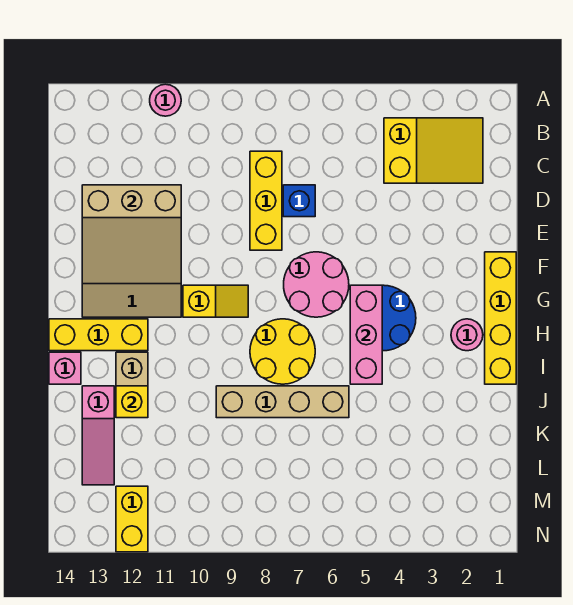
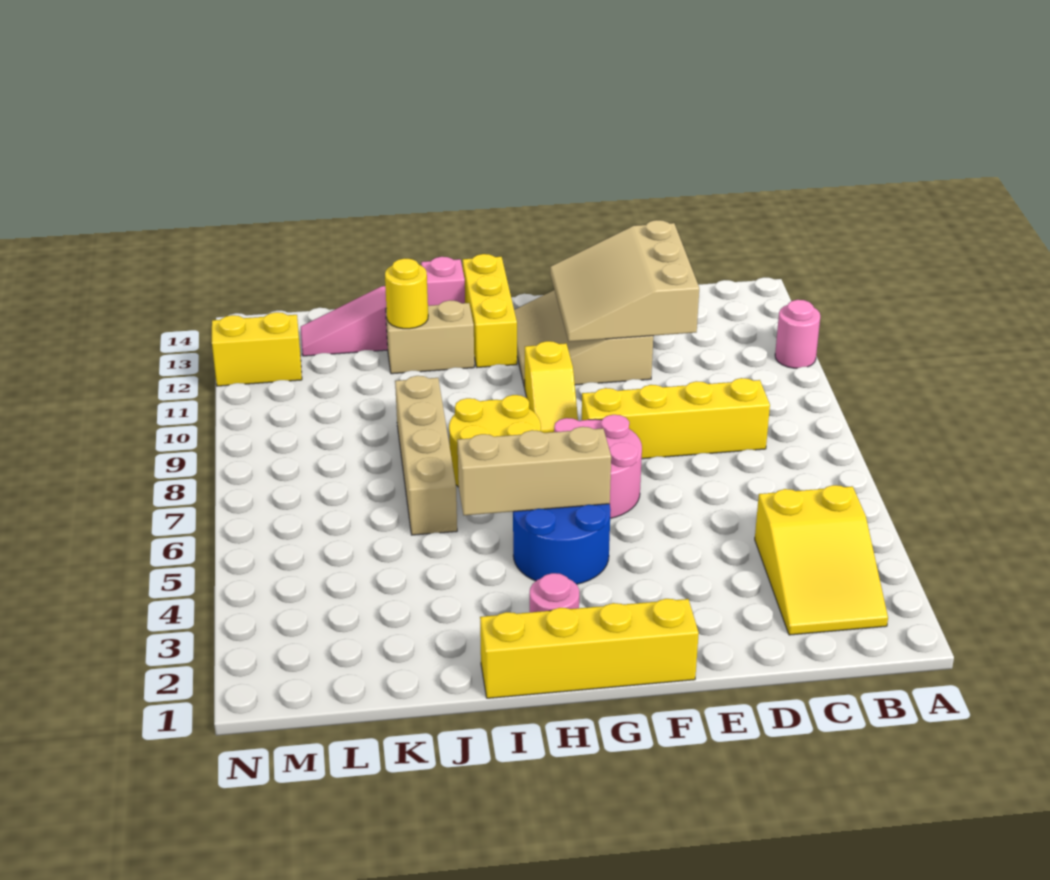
yellow 1x3 brick [250,151,282,250] -> yellow 1x4 brick [582,378,770,459]
blue 1x1 brick [283,185,315,217] -> none
pink 1x3 brick [350,285,382,384] -> tan 1x3 brick [457,427,611,515]
yellow 1x1 brick [116,386,148,418] -> yellow 1x1 round brick [385,258,428,329]

